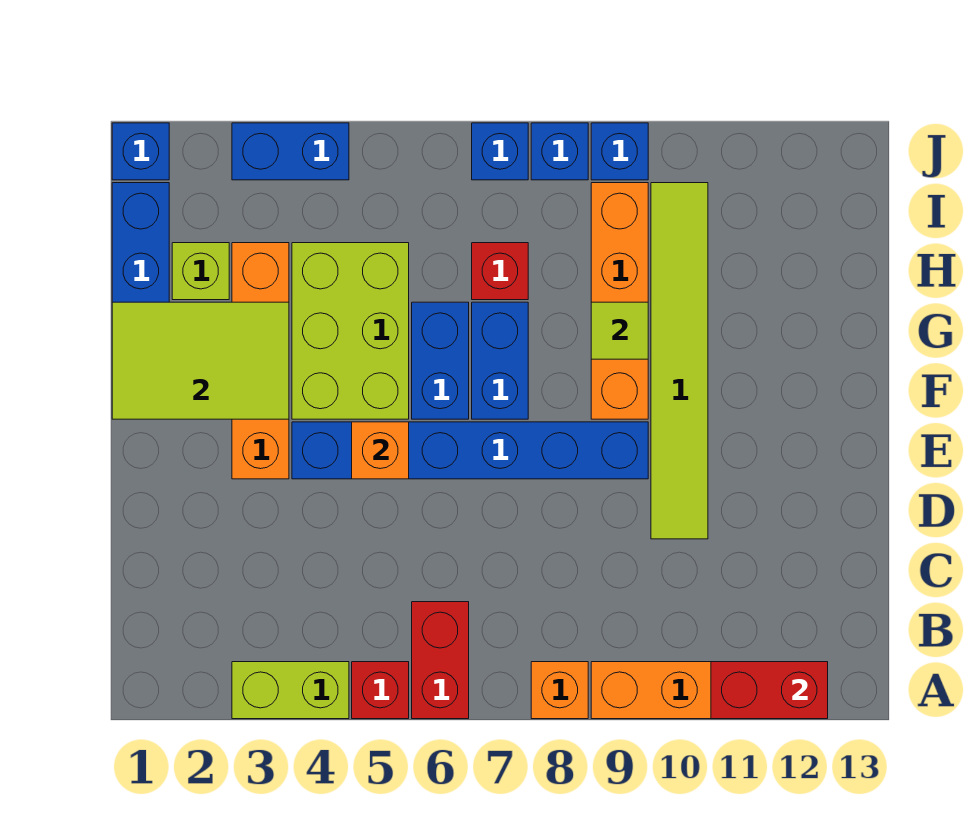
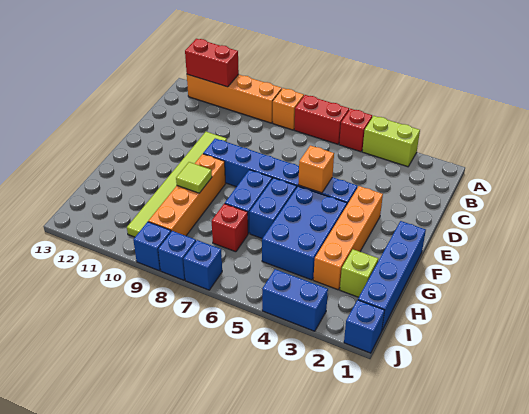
red 1x2 brick [412,602,469,719] -> red 1x2 brick turned to [294,95,349,144]
lime 2x3 tile [112,302,289,419] -> none
lime 2x3 brick [292,243,409,419] -> blue 2x3 brick [262,186,347,280]

